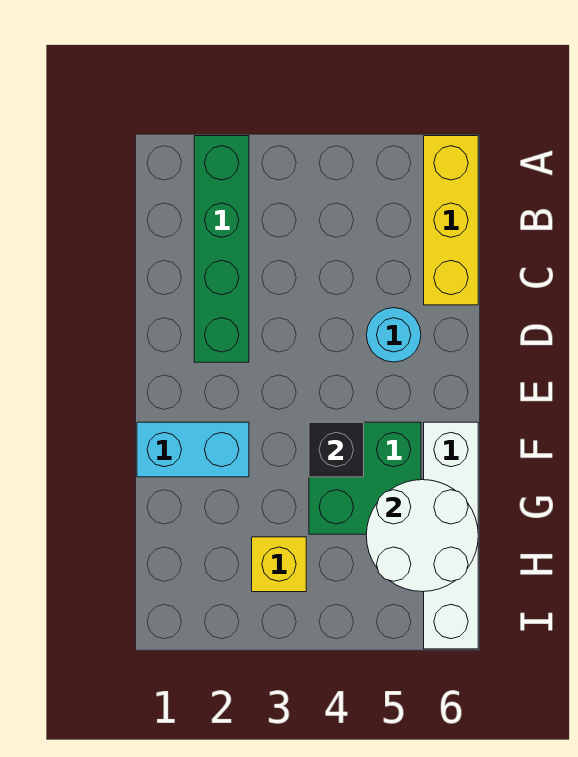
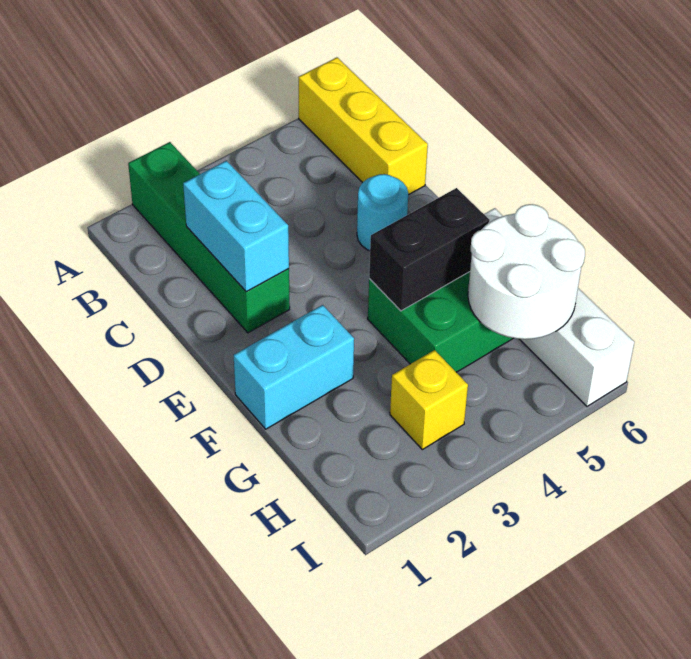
none -> cyan 1x2 brick [183,161,289,292]
black 1x1 brick [309,422,364,477] -> black 1x2 brick [369,188,490,311]

